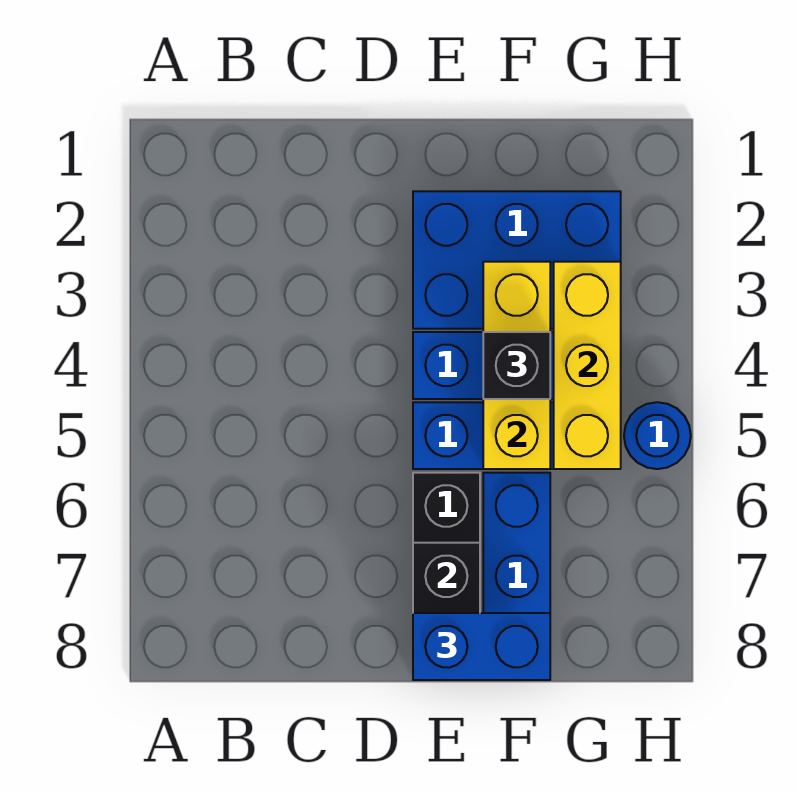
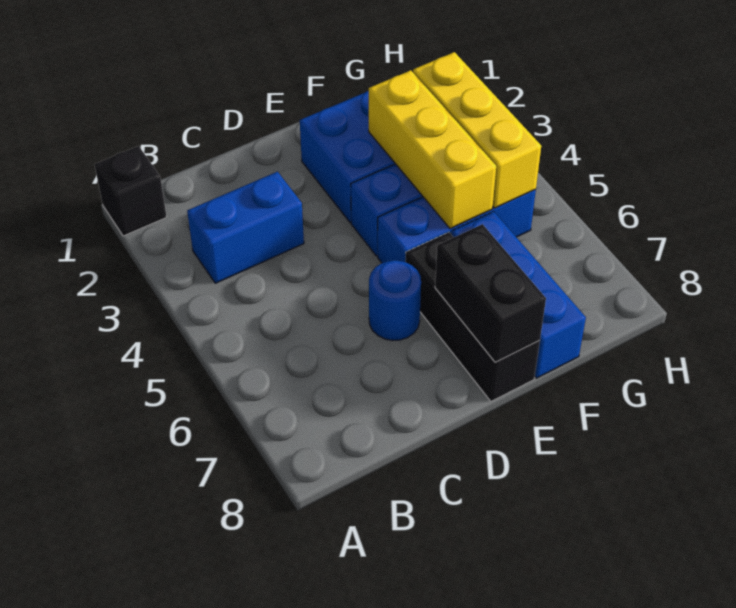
blue 1x2 brick [413,613,550,680] -> blue 1x2 brick moved to [187,172,304,283]
black 1x1 brick [483,332,550,399] -> black 1x1 brick moved to [94,146,167,236]
blue 1x1 round brick [624,402,691,469] -> blue 1x1 round brick moved to [369,260,421,341]

